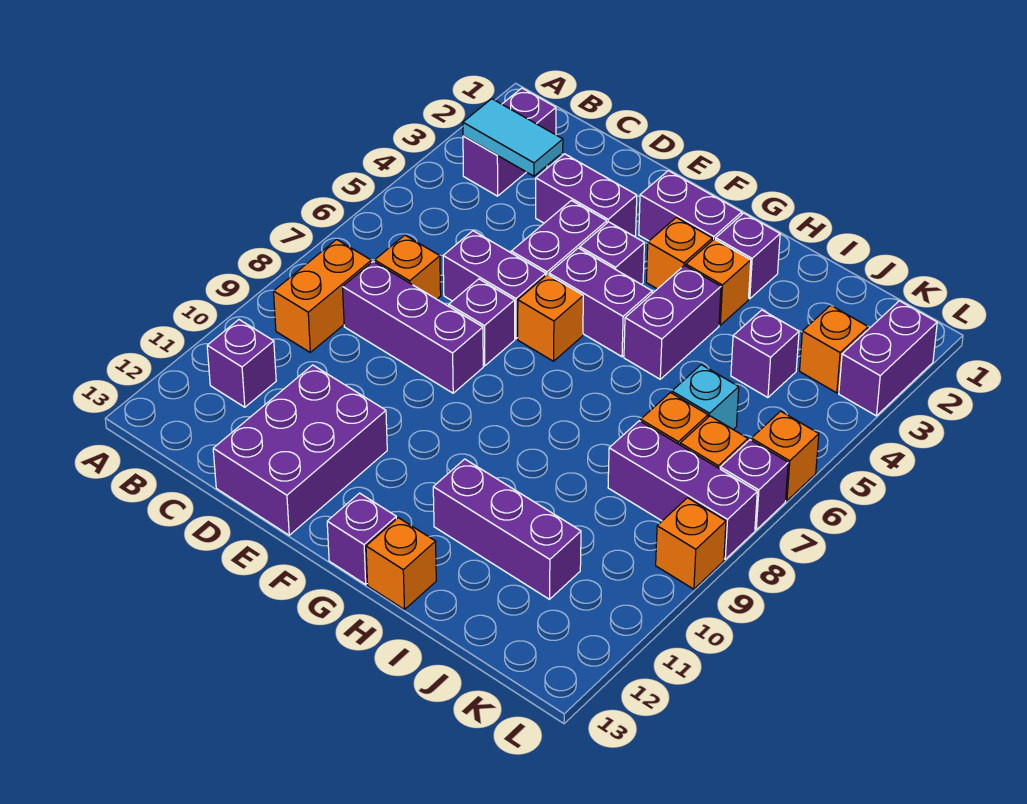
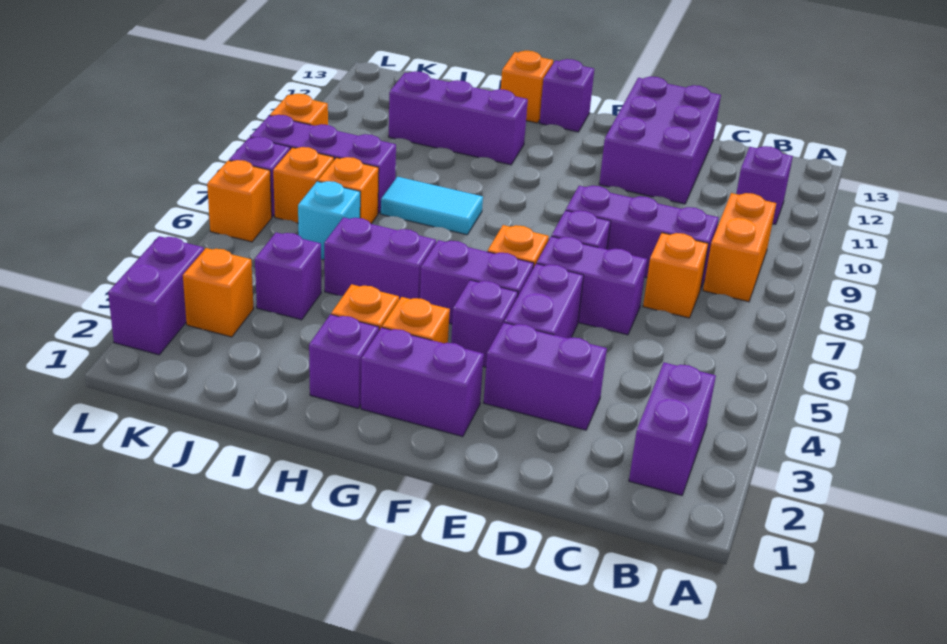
cyan 1x2 tile [463,99,563,176] -> cyan 1x2 tile moved to [381,177,483,235]
purple 1x2 brick [624,266,721,379] -> purple 1x2 brick turned to [324,217,436,300]

